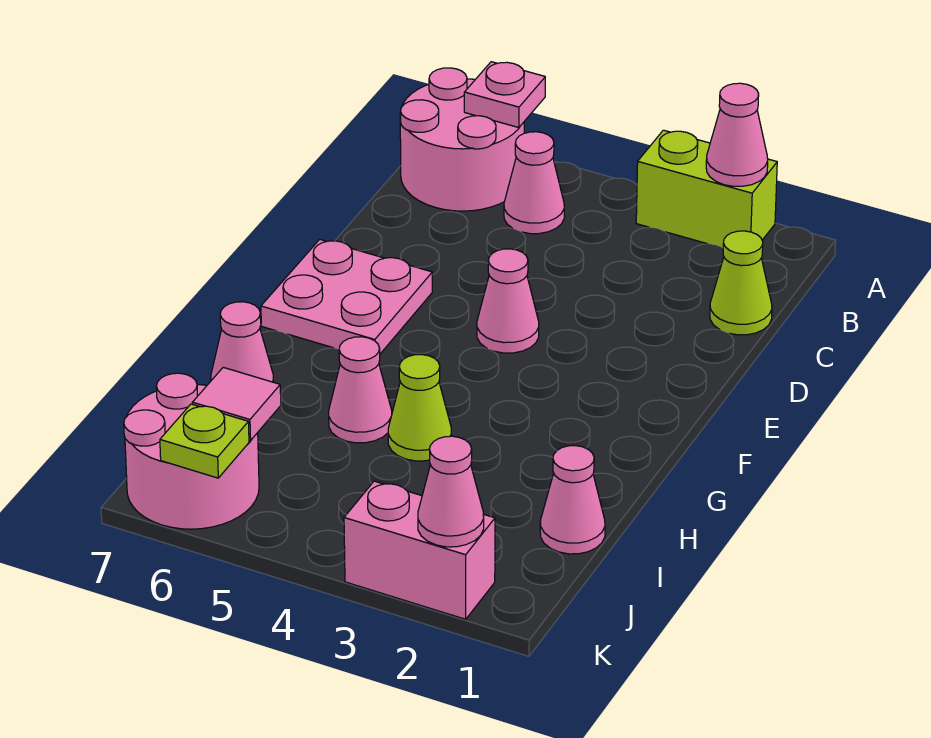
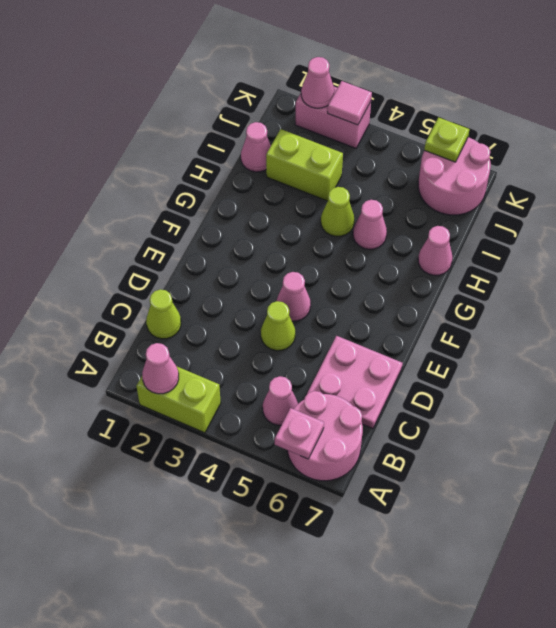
none -> lime 1x1 cone [261,301,295,351]
pink 2x2 plate [261,239,432,354] -> pink 2x2 plate moved to [307,336,402,429]
none -> lime 1x2 brick [266,129,343,201]
pink 1x1 tile [193,367,281,441] -> pink 1x1 tile moved to [328,81,372,125]

